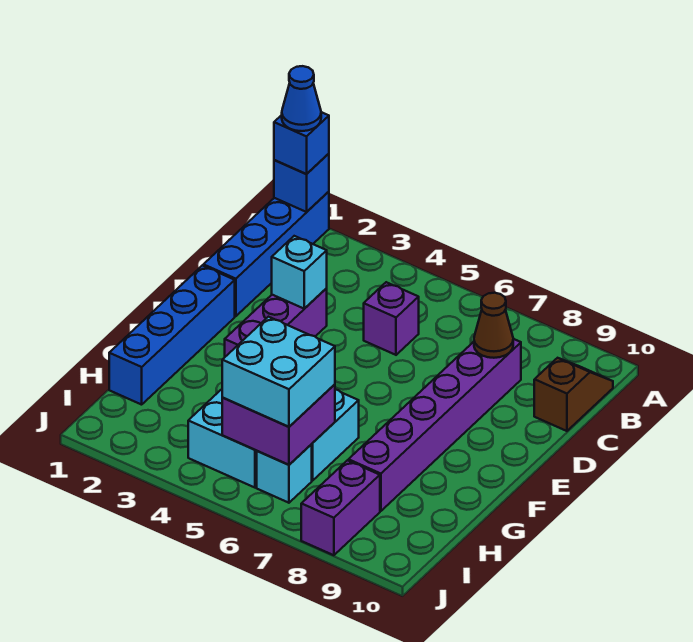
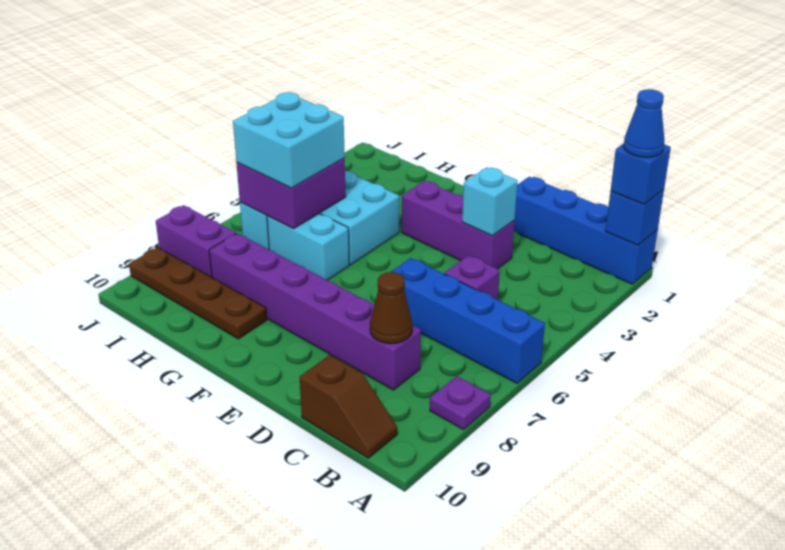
none -> purple 1x1 plate [430,376,491,430]
blue 1x4 brick [109,265,235,405] -> blue 1x4 brick moved to [391,258,545,383]
none -> brown 1x4 plate [129,247,267,339]

